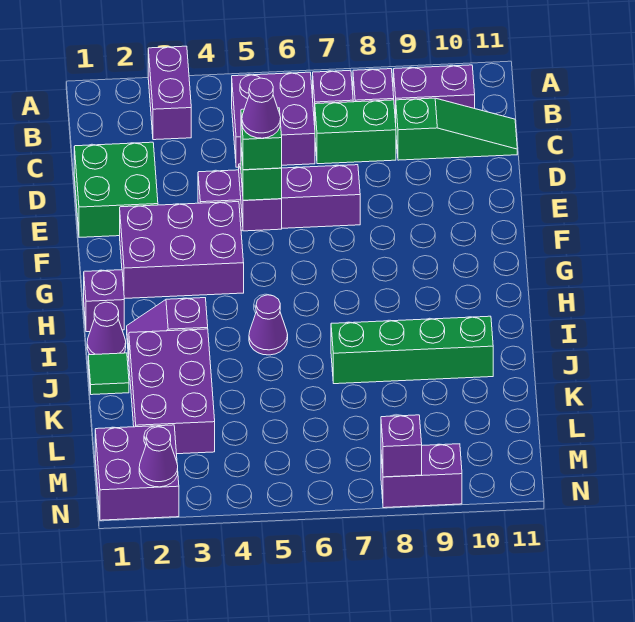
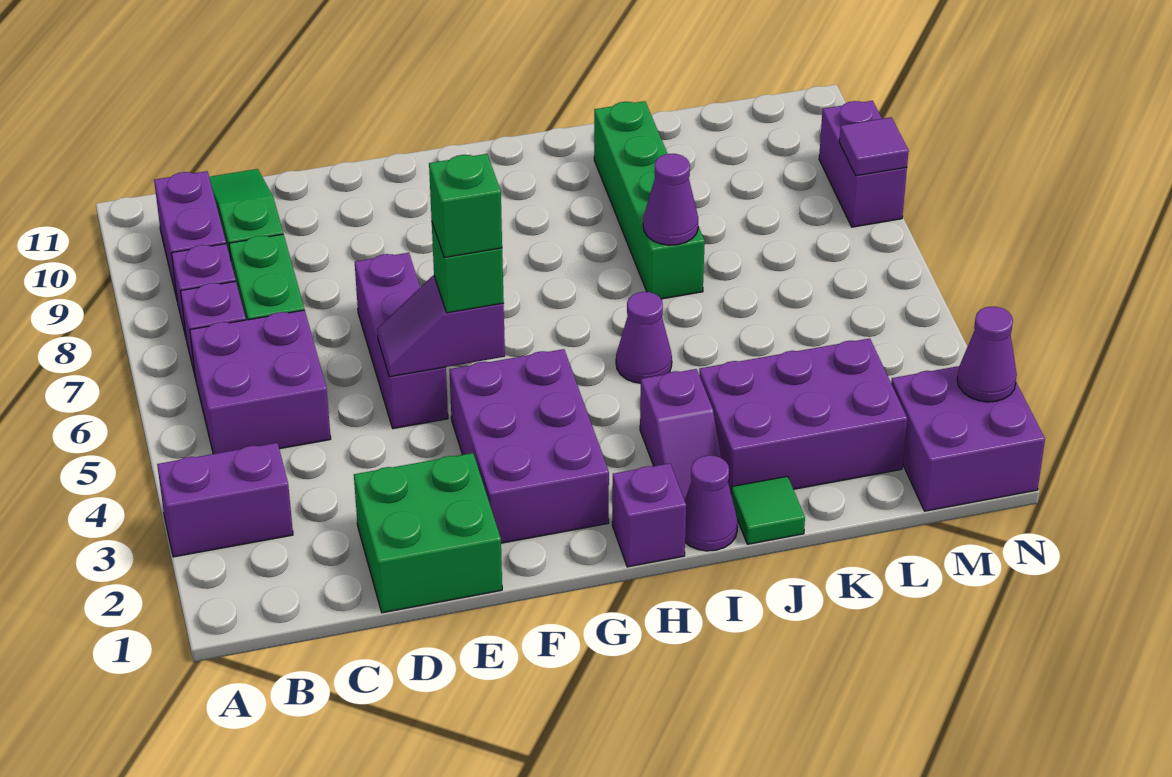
purple 1x4 brick [198,165,360,230] -> purple 1x3 brick [355,253,448,429]
purple 1x1 cone [242,78,281,138] -> purple 1x1 cone moved to [643,154,698,245]
purple 1x1 brick [381,415,422,477] -> purple 1x1 tile [839,117,909,176]

